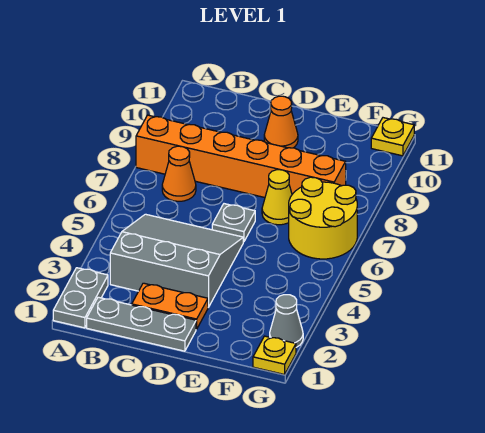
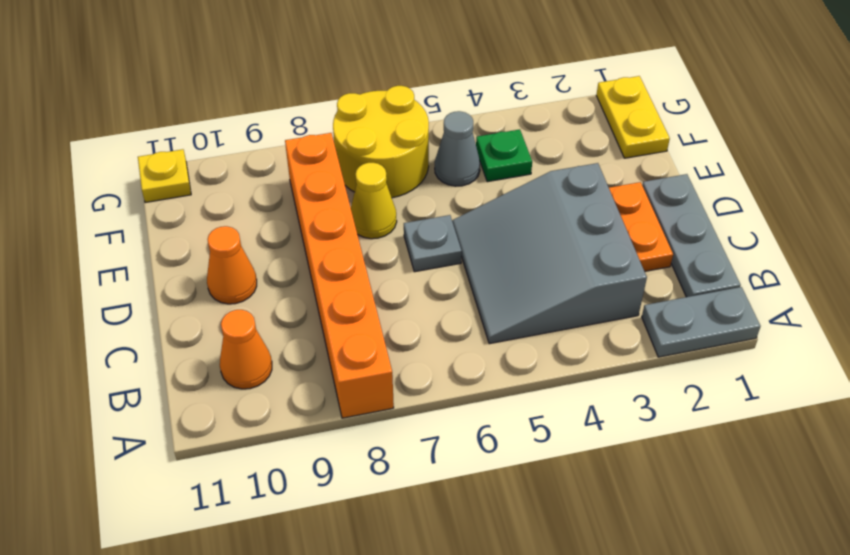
orange 1x1 cone [162,146,196,201] -> orange 1x1 cone moved to [220,310,272,389]
none -> green 1x1 plate [476,129,532,182]
yellow 1x1 plate [253,336,296,374] -> yellow 1x2 plate [596,76,670,158]
grey 1x1 cone [270,295,303,347] -> grey 1x1 cone moved to [435,111,480,186]

